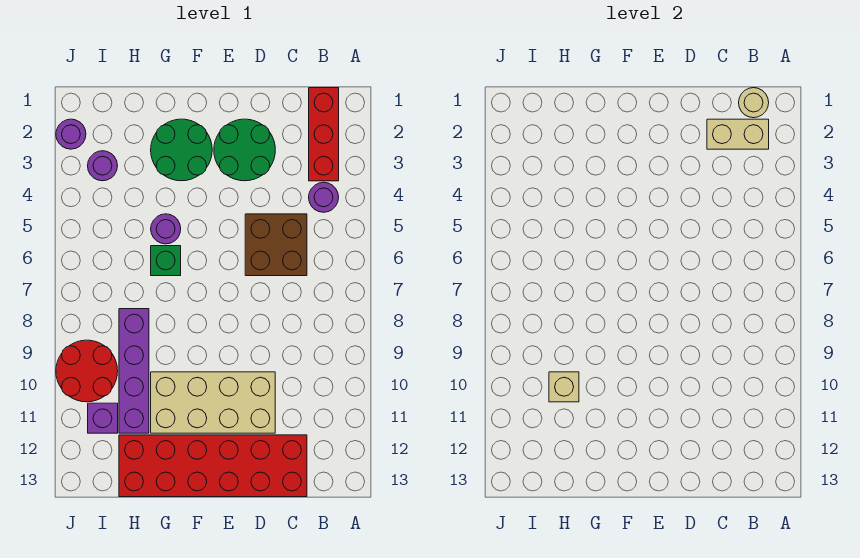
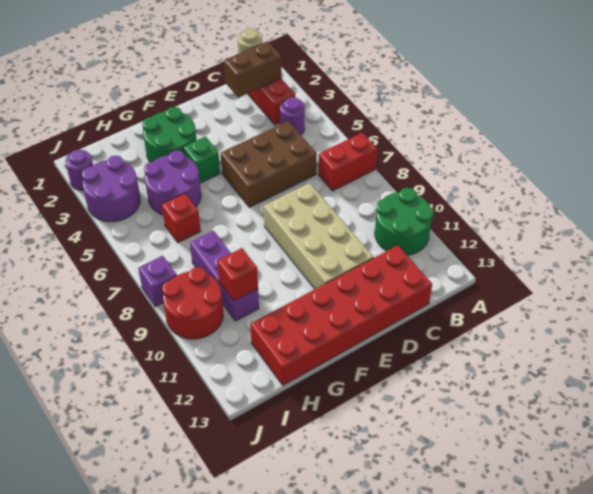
none -> red 1x2 brick [318,133,377,191]
tan 1x2 brick [707,119,769,149] -> brown 1x2 brick [224,41,281,98]
brown 2x2 brick [245,214,307,276] -> brown 2x3 brick [220,121,317,207]
green 2x2 round brick [214,119,275,181] -> green 2x2 round brick moved to [375,188,433,255]
tan 2x4 brick [151,372,275,433] -> tan 2x4 brick turned to [264,183,373,289]
purple 1x1 round brick [151,214,181,244] -> purple 2x2 round brick [144,151,201,215]
green 1x1 brick [151,246,181,276] -> green 1x1 brick moved to [183,137,220,183]
none -> red 1x1 brick [162,194,201,243]
purple 1x4 brick [119,309,149,433] -> purple 1x3 brick [190,231,259,321]
tan 1x1 brick [549,372,579,402] -> red 1x1 brick [217,248,258,301]
purple 1x1 round brick [88,151,118,181] -> purple 2x2 round brick [82,156,140,222]
purple 1x1 brick [88,403,118,433] -> purple 1x1 brick moved to [138,256,177,307]

